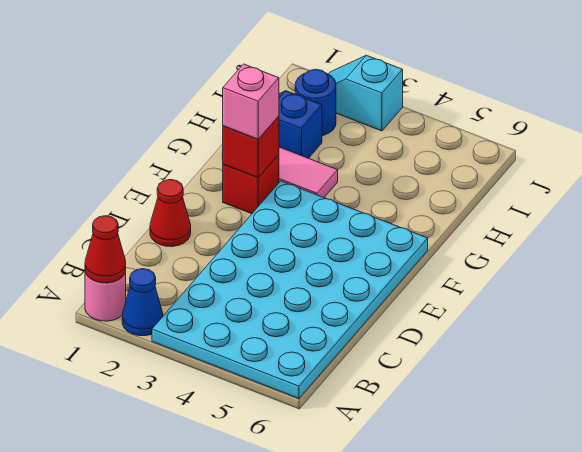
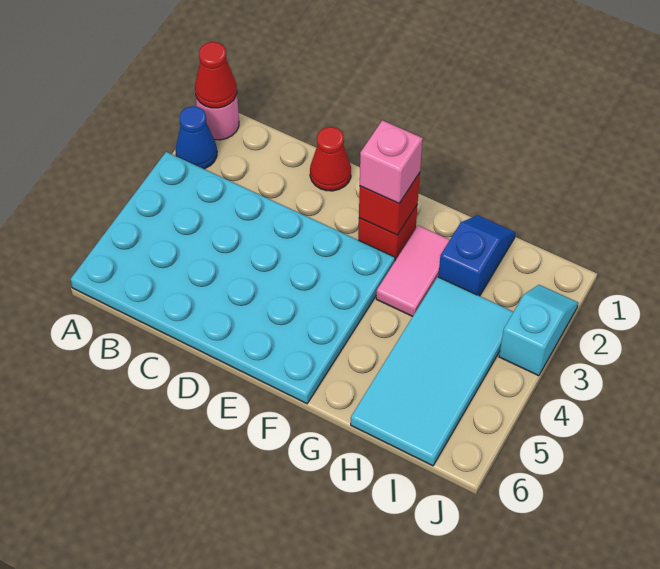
none -> cyan 2x4 tile [351,277,513,466]
blue 1x1 round brick [295,69,336,136] -> none

